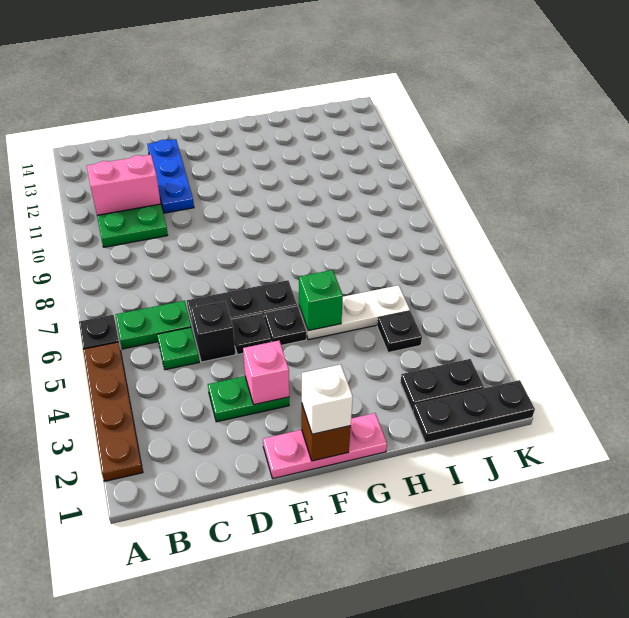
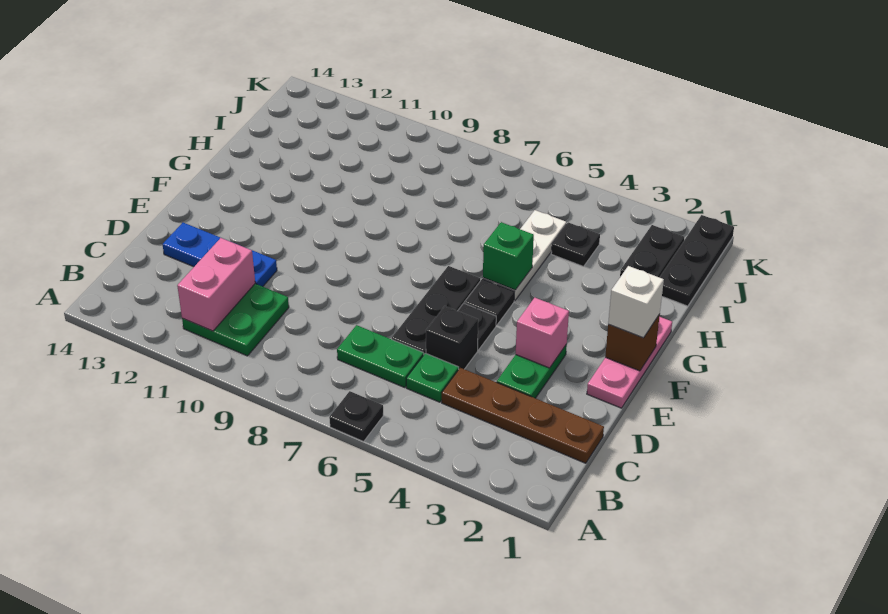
brown 1x4 plate [83,342,143,481] -> brown 1x4 plate moved to [442,368,604,463]
green 1x2 plate [116,301,191,349] -> green 1x2 plate turned to [337,325,424,387]

